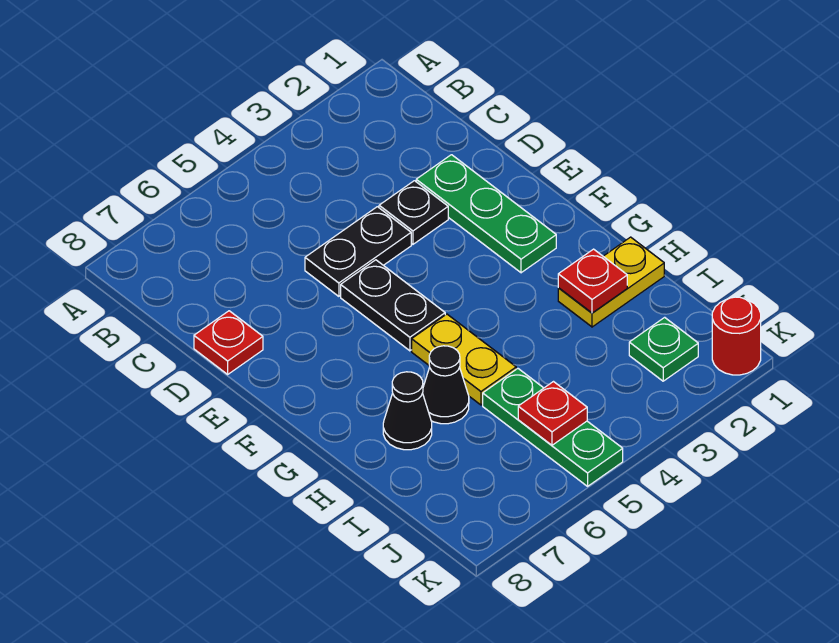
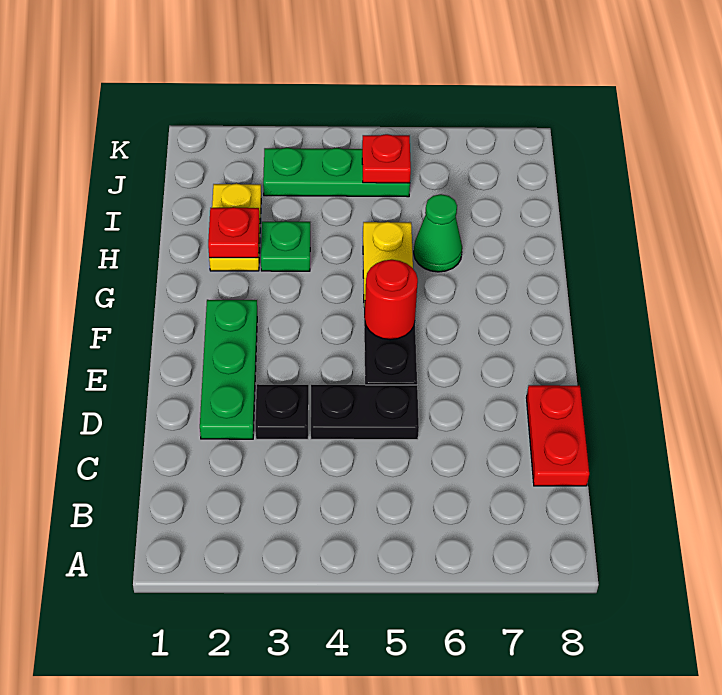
red 1x1 plate [194,311,263,374] -> red 1x2 plate [527,385,589,486]
yellow 1x2 plate [558,237,664,327] -> yellow 1x2 plate turned to [209,183,261,271]
black 1x1 cone [423,346,469,424] -> green 1x1 cone [414,194,462,272]
black 1x1 cone [383,372,432,450] -> none
green 1x3 plate [483,369,623,486] -> green 1x3 plate turned to [263,148,410,197]
green 1x1 plate [629,317,698,381] -> green 1x1 plate moved to [261,221,310,271]
red 1x1 round brick [712,297,761,375] -> red 1x1 round brick moved to [365,260,418,340]

